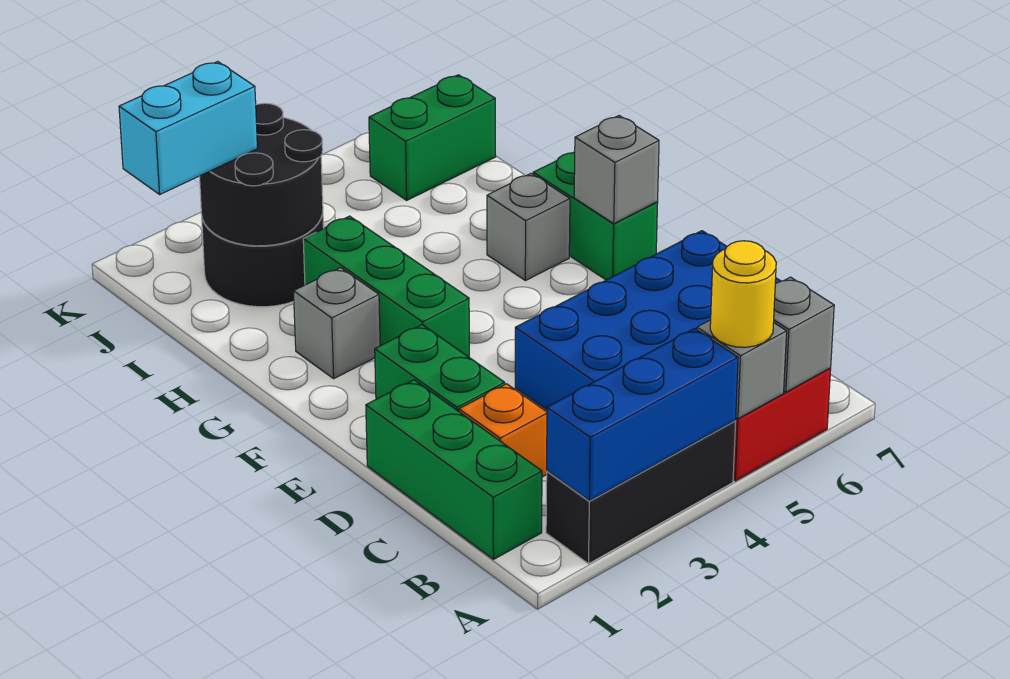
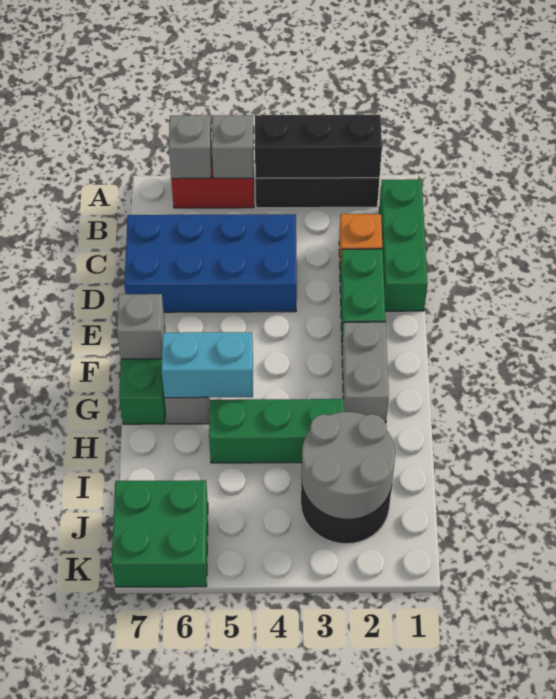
blue 1x3 brick [547,329,738,501] -> black 1x3 brick [255,115,382,178]
yellow 1x1 round brick [710,241,776,347] -> none
green 1x3 brick [303,216,469,357] -> green 1x3 brick turned to [209,399,344,463]
grey 1x1 brick [294,268,380,379] -> grey 1x2 brick [342,322,389,423]
black 2x2 round brick [200,103,323,246] -> grey 2x2 round brick [301,412,395,519]
cyan 1x2 brick [119,61,258,194] -> cyan 1x2 brick moved to [162,332,253,398]
green 1x2 brick [369,75,496,200] -> green 2x2 brick [112,480,208,587]

